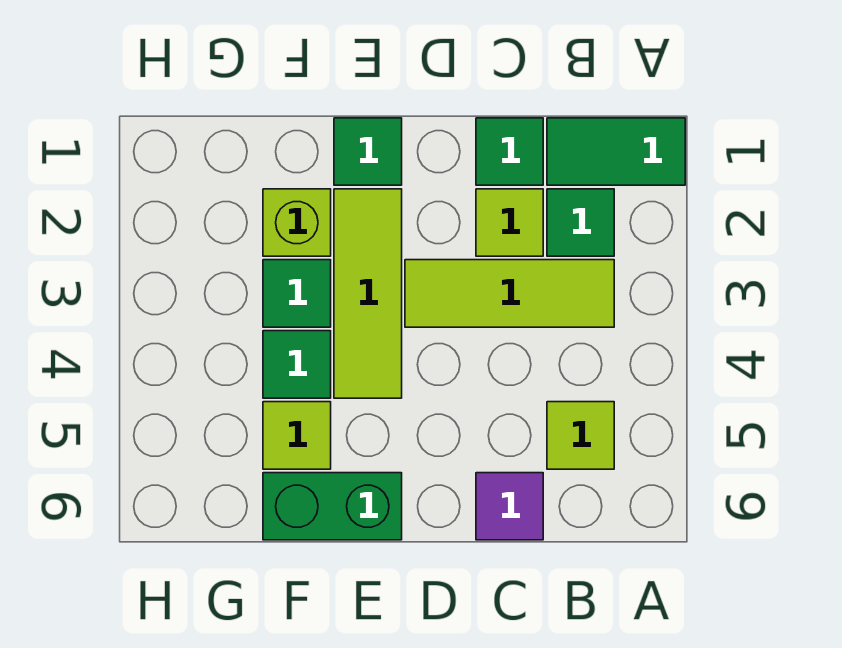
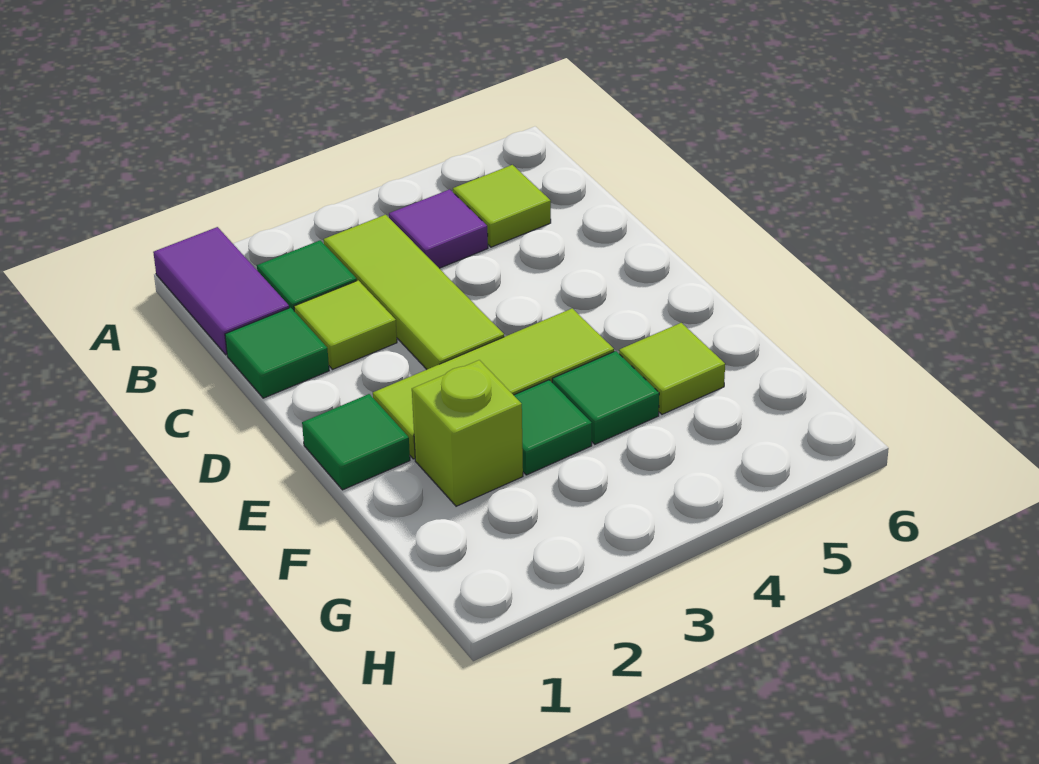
green 1x2 tile [547,118,685,185] -> purple 1x2 tile [153,227,289,355]
purple 1x1 tile [476,473,543,540] -> purple 1x1 tile moved to [389,189,488,268]
green 1x2 brick [263,473,402,540] -> none

